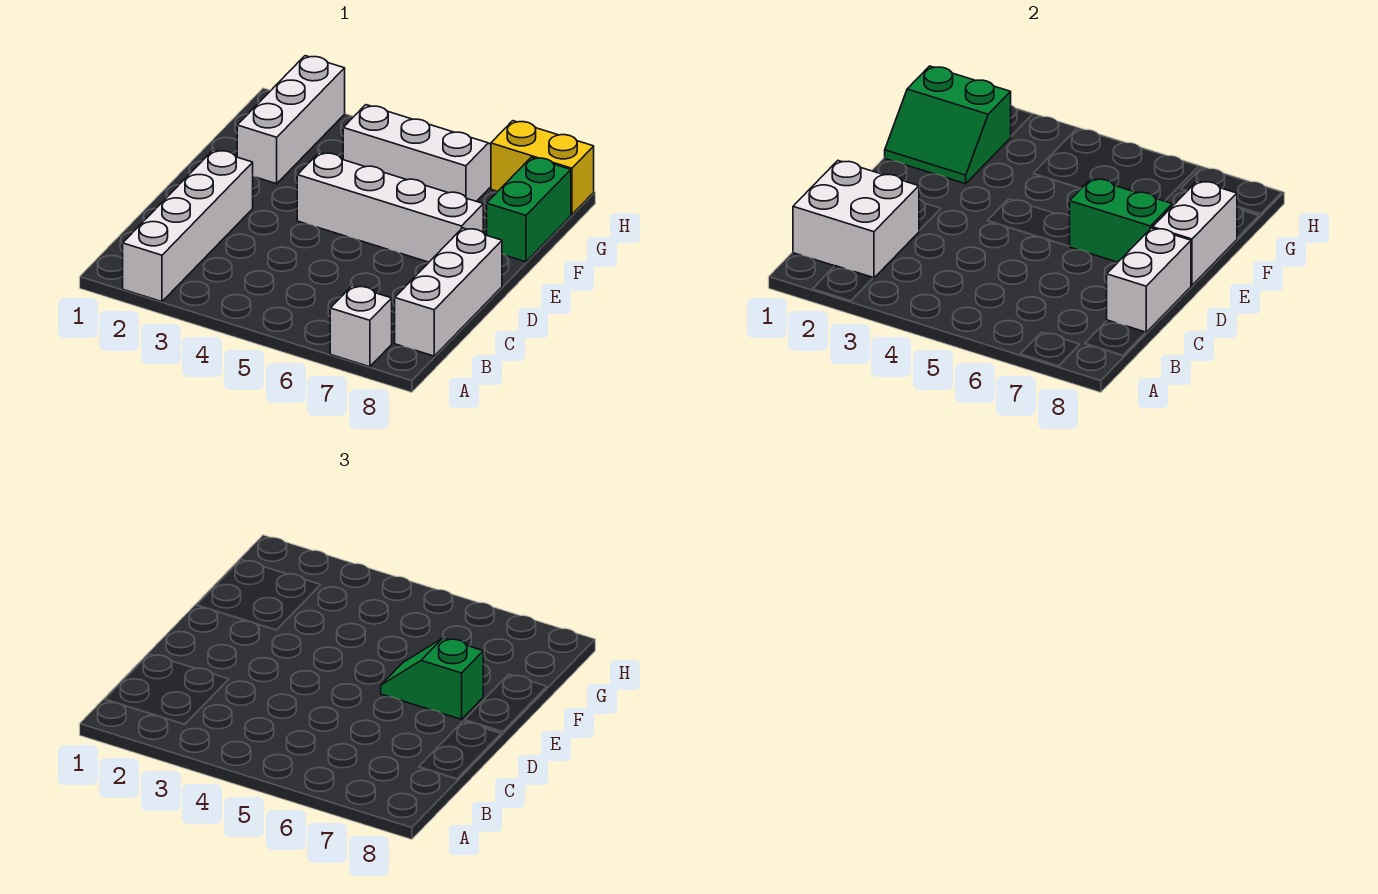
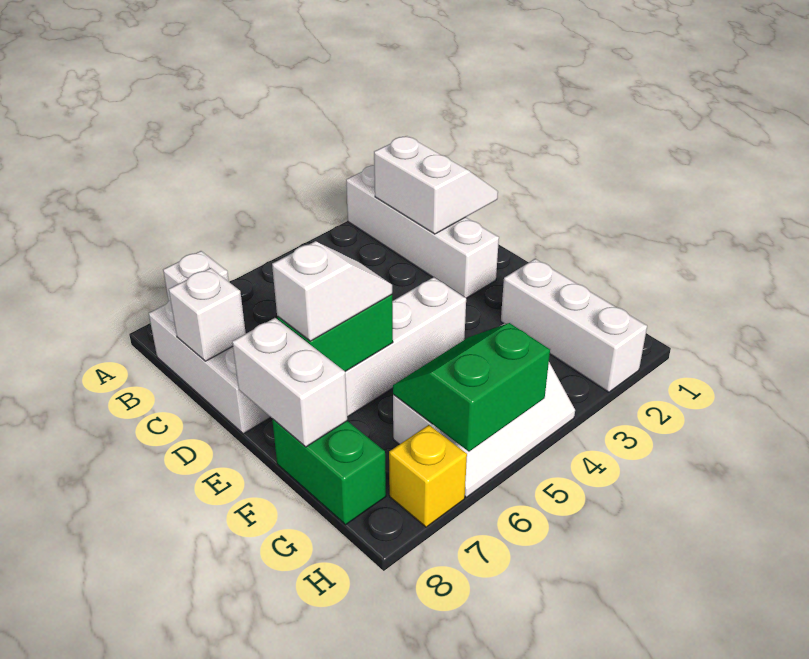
white 2x2 brick [793,161,919,278] -> white 2x2 slope [374,136,498,234]
white 1x2 brick [1107,228,1191,332] -> white 1x1 brick [169,268,246,361]
green 1x2 slope [381,638,483,719] -> white 1x2 slope [272,241,392,341]
green 2x2 slope [885,66,1011,184] -> green 2x2 slope moved to [393,323,550,452]
yellow 1x2 brick [491,121,594,215] -> yellow 1x1 brick [389,425,467,527]

